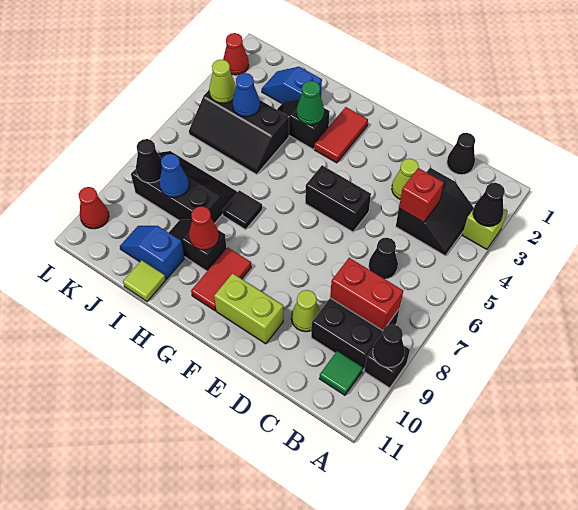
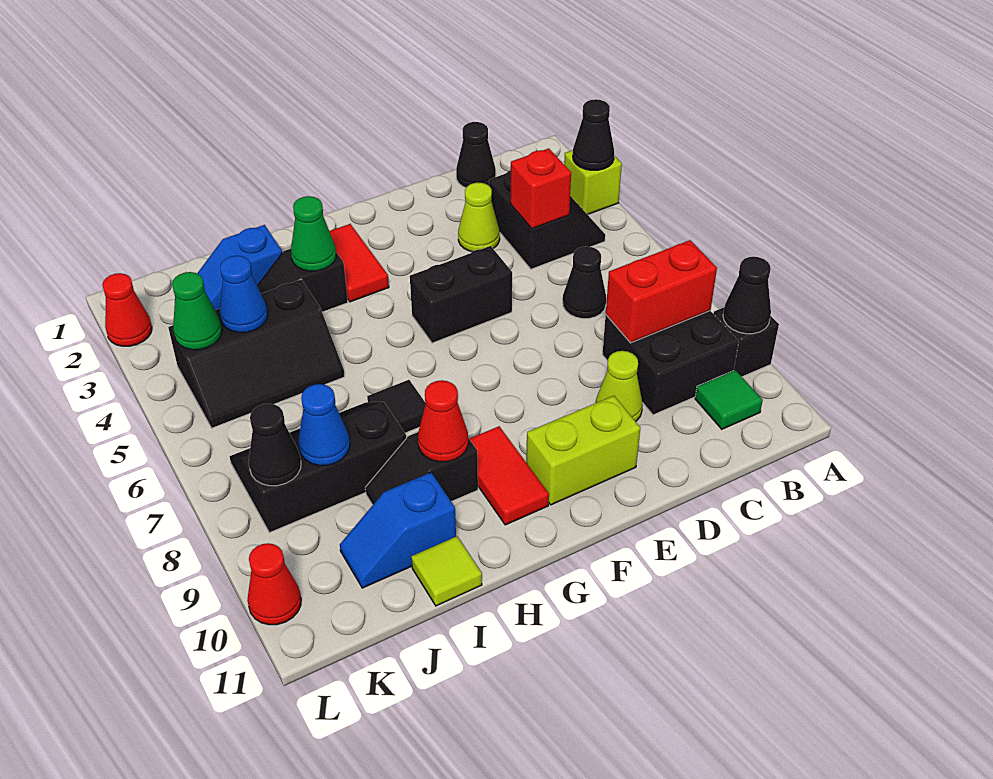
lime 1x1 cone [209,60,236,103] -> green 1x1 cone [172,272,222,350]

